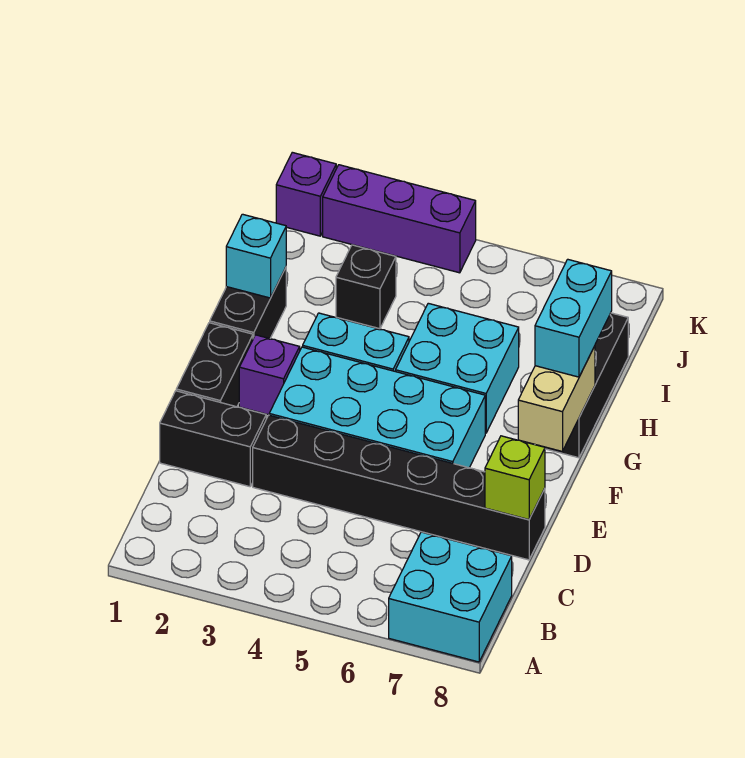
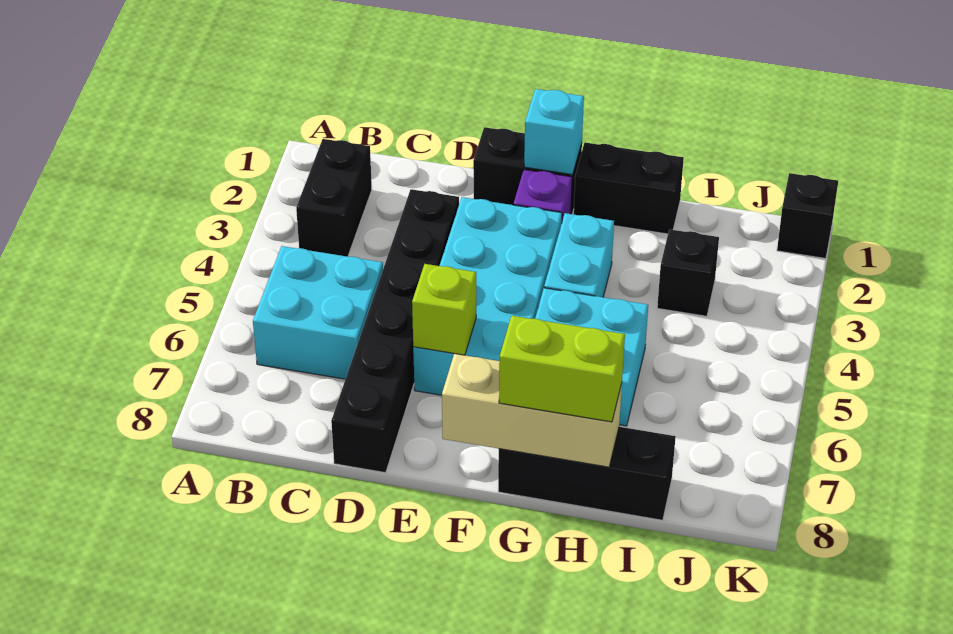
cyan 2x2 brick [389,532,512,662] -> cyan 2x2 brick moved to [253,246,383,379]
black 1x2 brick [160,391,266,487] -> black 1x2 brick moved to [296,139,372,257]
lime 1x1 brick [485,436,545,520] -> lime 1x1 brick moved to [412,264,476,355]
tan 1x2 brick [518,346,595,451] -> tan 1x3 brick [442,354,622,467]
cyan 1x2 brick [535,259,612,377] -> lime 1x2 brick [499,316,625,422]
cyan 1x1 brick [226,214,286,298] -> cyan 1x1 brick moved to [524,89,584,175]
purple 1x1 brick [276,152,336,236] -> black 1x1 brick [777,173,838,258]
purple 1x3 brick [323,165,476,273] -> none

